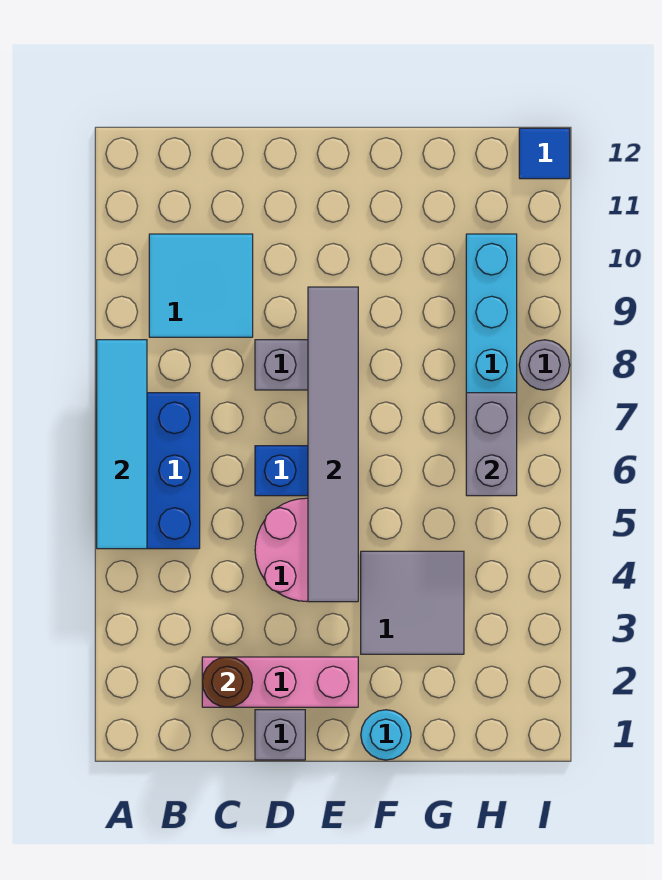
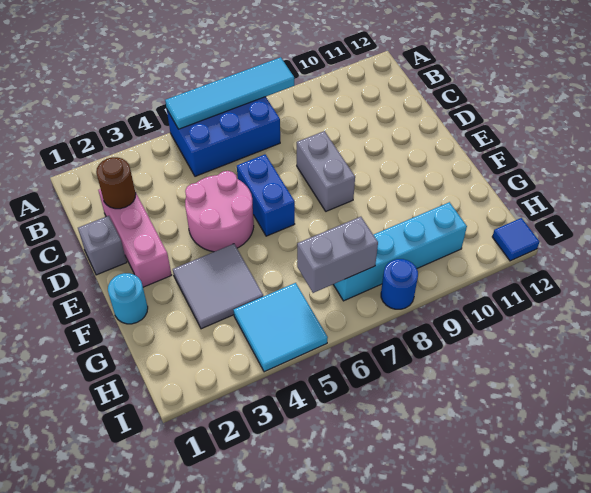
cyan 2x2 tile [149,234,253,337] -> cyan 2x2 tile moved to [234,283,328,372]
grey 1x6 tile [308,287,358,602] -> none
grey 1x1 round brick [519,340,570,390] -> blue 1x1 round brick [381,259,418,309]

